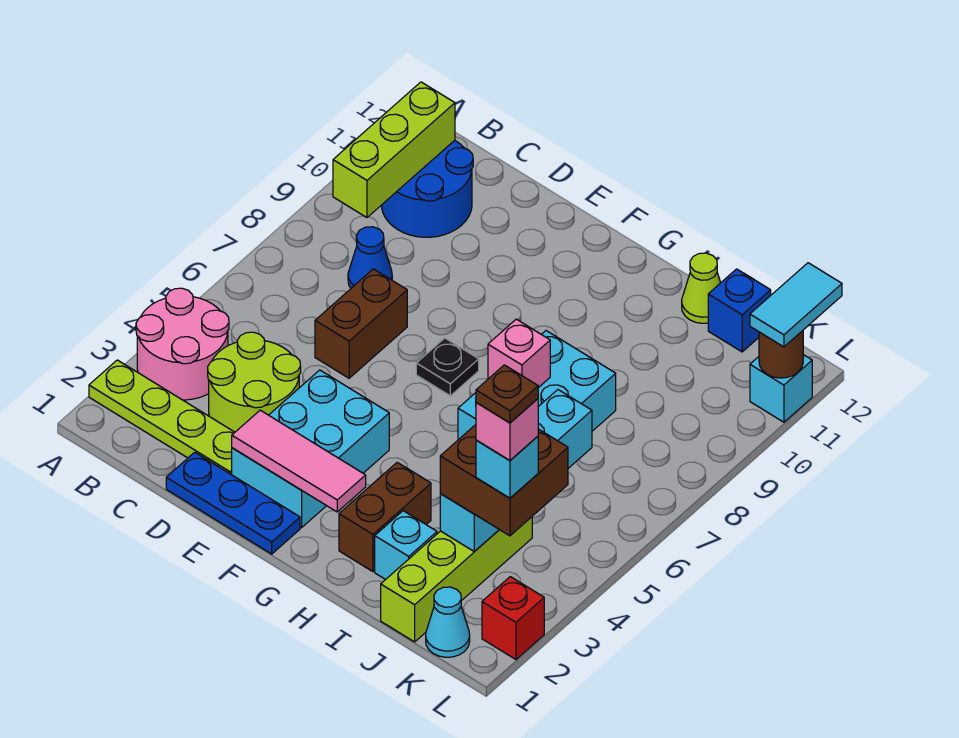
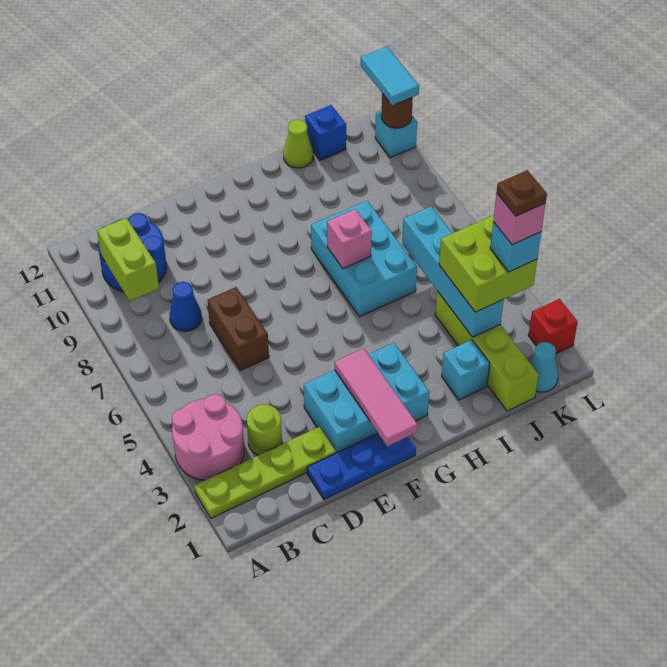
lime 1x3 brick [333,82,455,218] -> lime 1x2 brick [97,218,159,301]
lime 2x2 round brick [208,332,301,432] -> lime 1x1 round brick [247,405,282,455]
cyan 2x3 brick [232,370,389,528] -> cyan 2x3 brick turned to [304,343,429,453]
pink 1x3 tile [232,410,366,512] -> pink 1x3 tile turned to [335,349,418,446]
black 1x1 plate [416,338,479,396] -> none
brown 1x2 brick [339,462,431,572] -> none
brown 2x2 brick [440,425,568,536] -> lime 2x2 brick [439,215,537,312]

